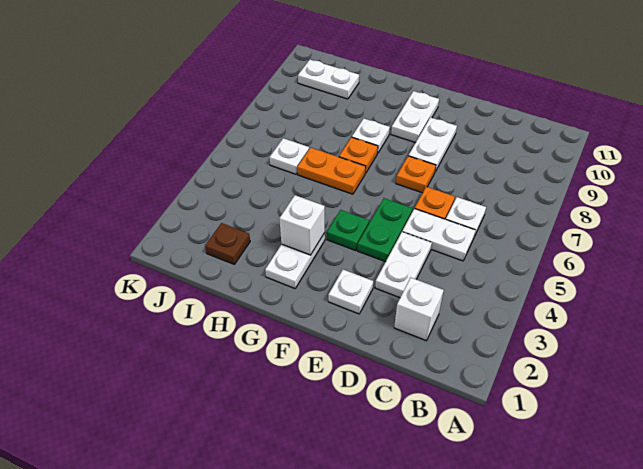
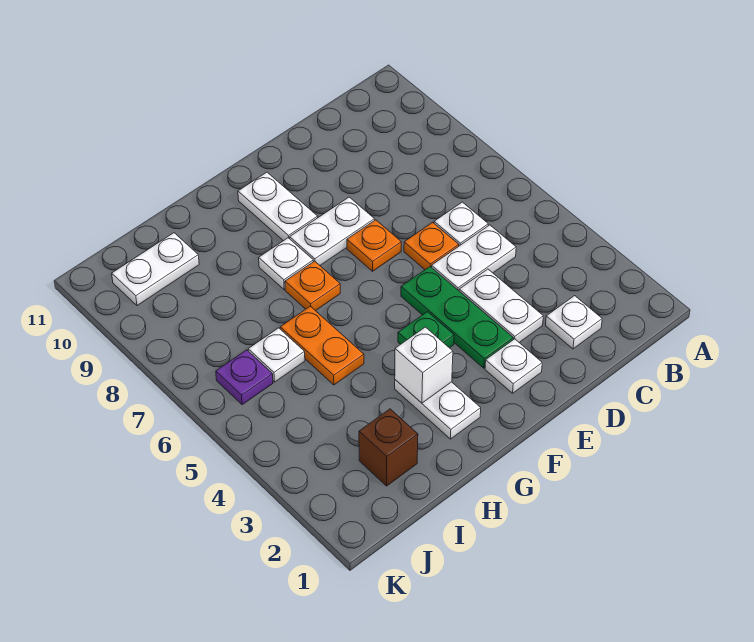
white 1x1 brick [394,278,444,341] -> white 1x1 plate [546,296,602,349]
green 1x2 plate [357,198,413,262] -> green 1x3 plate [401,267,513,368]
white 1x2 plate [409,117,457,172] -> white 1x2 plate turned to [290,197,375,265]
orange 1x2 plate [297,148,366,194] -> orange 1x2 plate turned to [280,306,364,385]
brown 1x1 plate [205,223,250,264] -> brown 1x1 brick [359,409,418,486]
none -> purple 1x1 plate [216,350,273,405]

